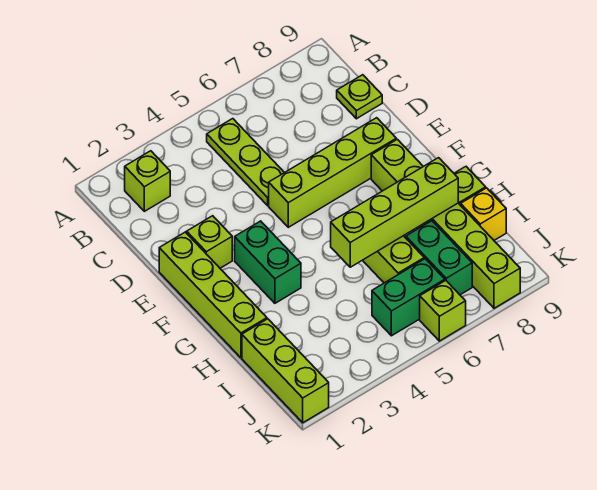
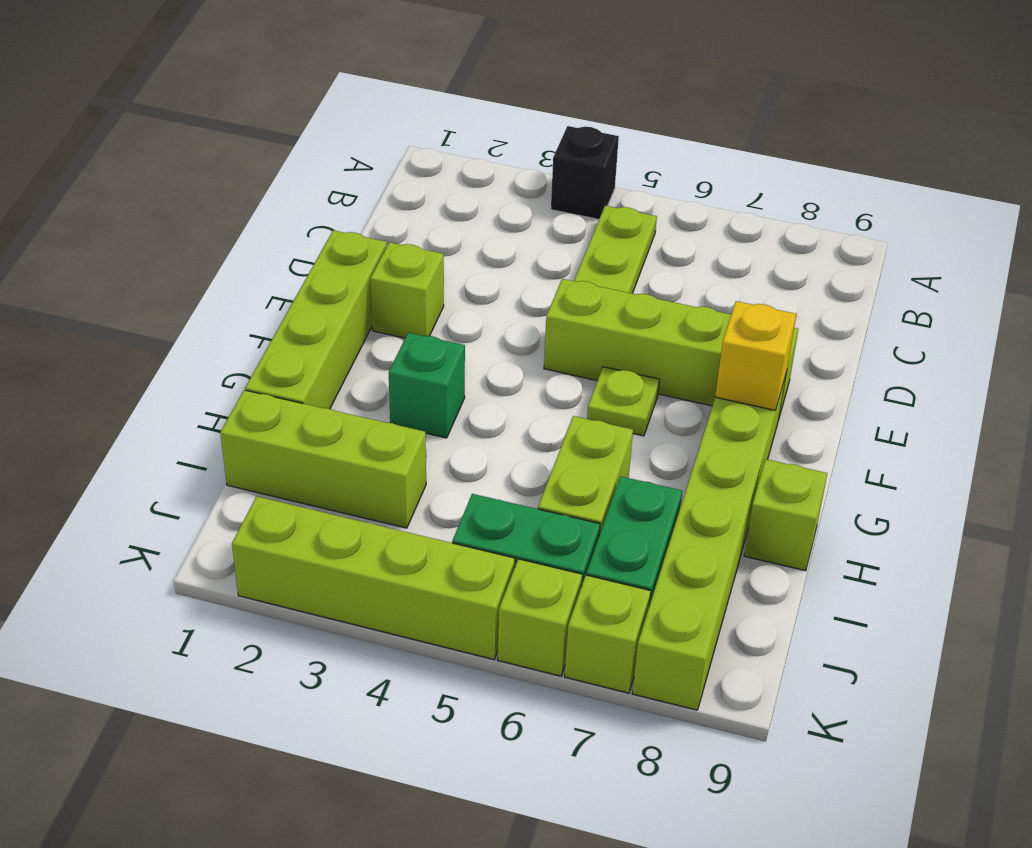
none -> black 1x1 brick [551,126,619,219]
lime 1x1 brick [125,151,170,211] -> lime 1x1 brick moved to [565,575,651,693]
lime 1x1 plate [337,75,382,119] -> lime 1x1 plate moved to [587,367,660,436]
green 1x2 brick [235,221,301,303] -> green 1x1 brick [389,333,465,438]
lime 1x4 brick [331,158,458,267] -> lime 1x4 brick moved to [232,496,515,659]
lime 1x3 brick [242,319,329,423] -> lime 1x3 brick turned to [220,390,426,528]
yellow 1x1 brick [461,188,506,240] -> yellow 1x1 brick moved to [715,301,796,410]

